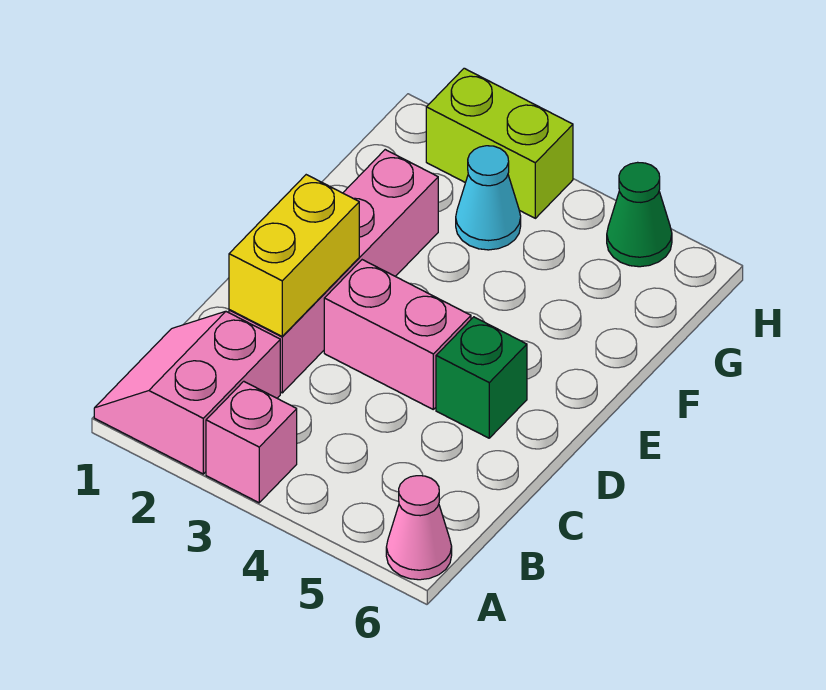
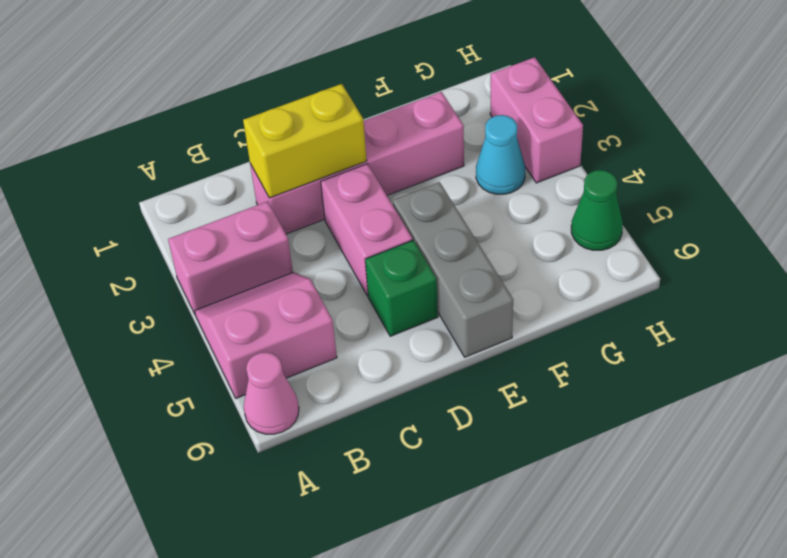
pink 2x2 slope [94,311,280,474] -> pink 2x2 slope moved to [195,272,337,398]
pink 1x1 brick [206,381,297,503] -> pink 1x2 brick [168,201,293,315]
none -> grey 1x3 brick [393,182,513,357]
lime 1x2 brick [426,68,573,218] -> pink 1x2 brick [490,57,583,183]

